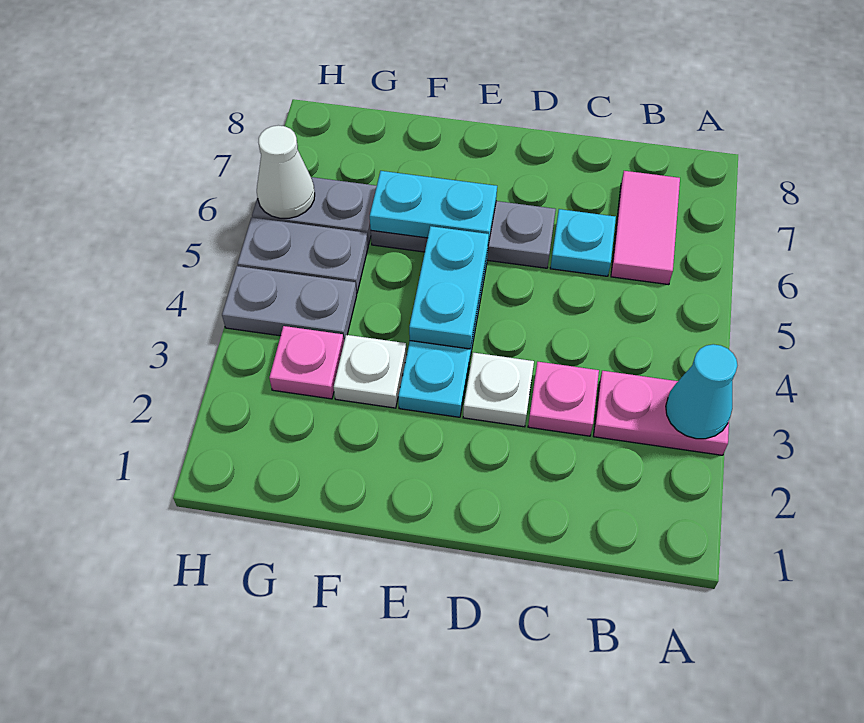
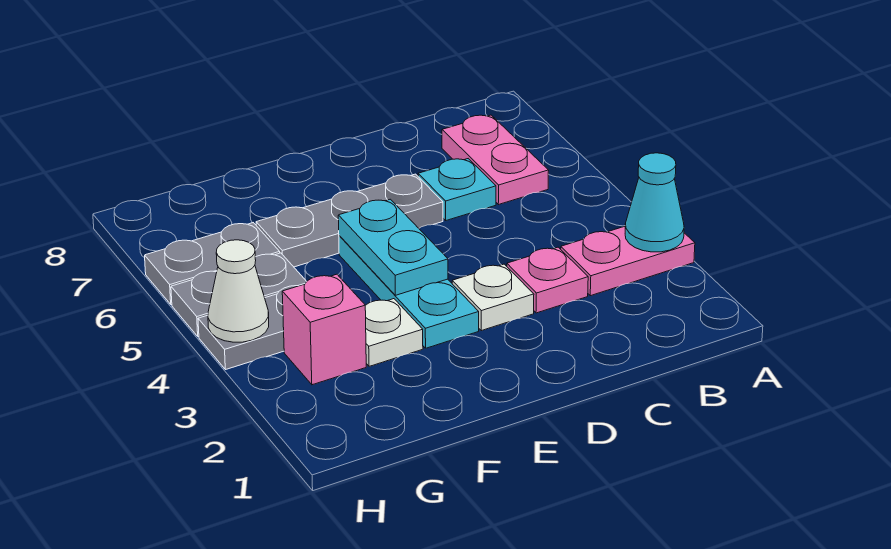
pink 1x2 tile [611,171,680,285] -> pink 1x2 plate [442,115,549,205]
cyan 1x2 plate [370,171,497,245] -> none
pink 1x1 plate [269,326,344,399] -> pink 1x1 brick [282,274,366,385]
white 1x1 cone [257,125,315,218] -> white 1x1 cone moved to [208,240,269,342]

